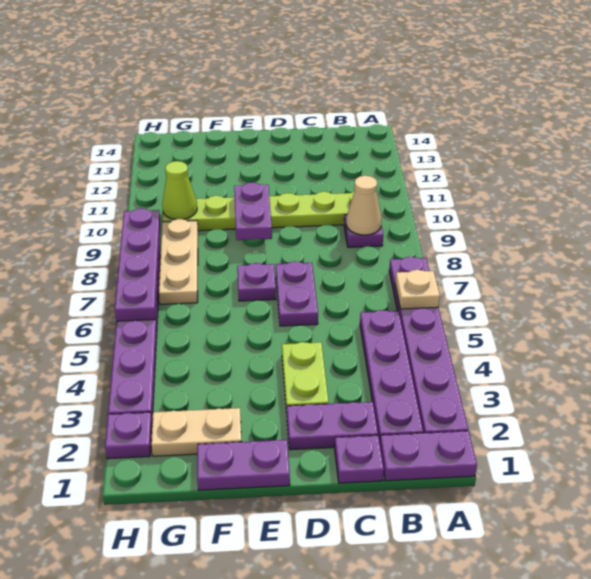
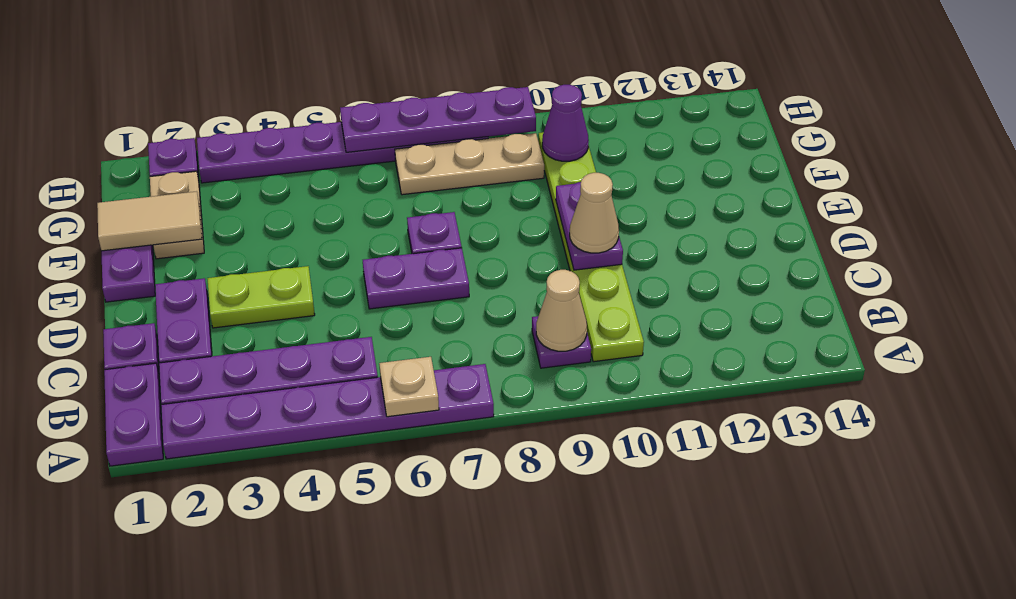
none -> tan 1x1 cone [570,173,619,253]
purple 1x2 plate [234,183,272,240] -> purple 1x2 plate turned to [556,182,623,270]
none -> tan 1x2 tile [97,191,202,251]
lime 1x1 cone [162,161,197,220] -> purple 1x1 cone [542,85,589,161]

